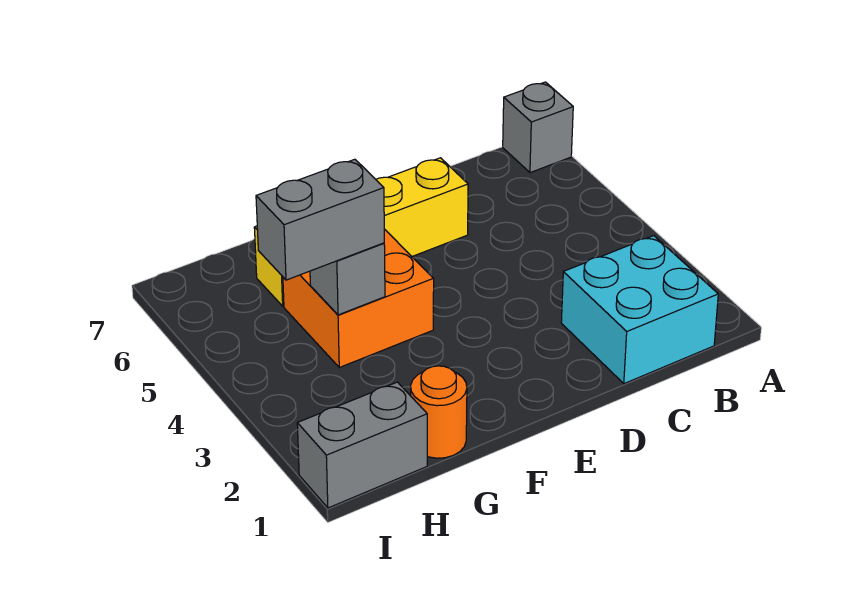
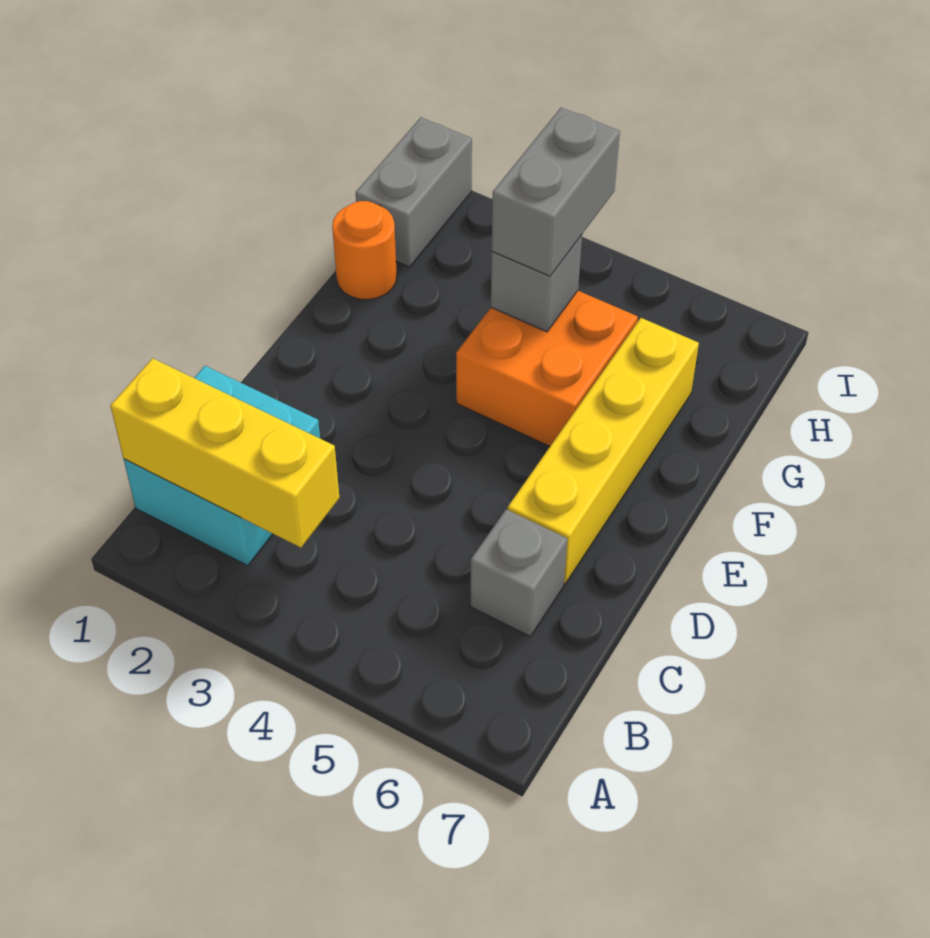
grey 1x1 brick [503,82,573,173] -> grey 1x1 brick moved to [470,509,567,636]
none -> yellow 1x3 brick [110,358,339,548]

